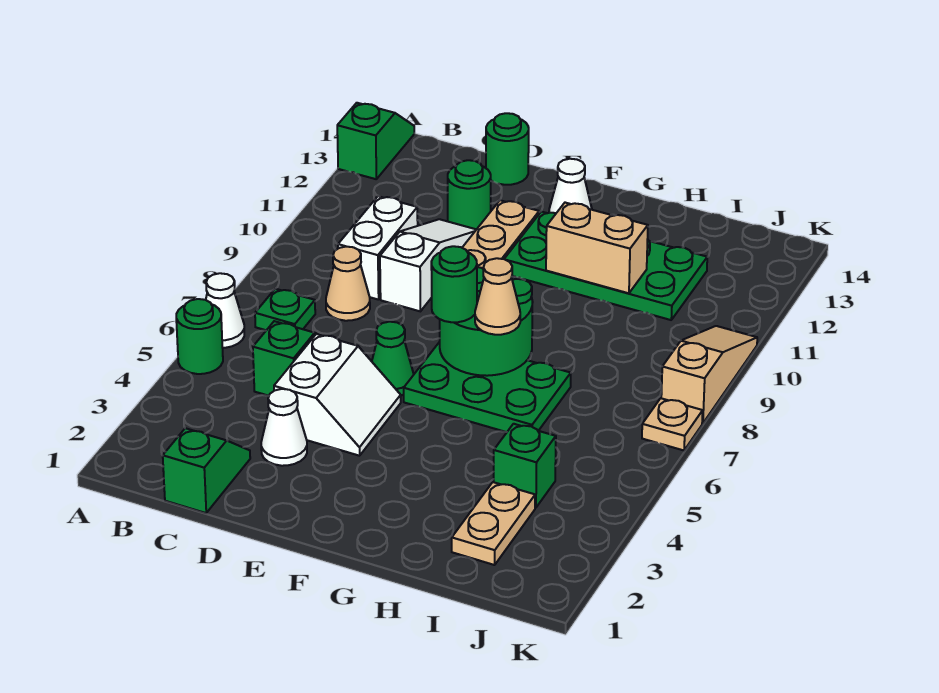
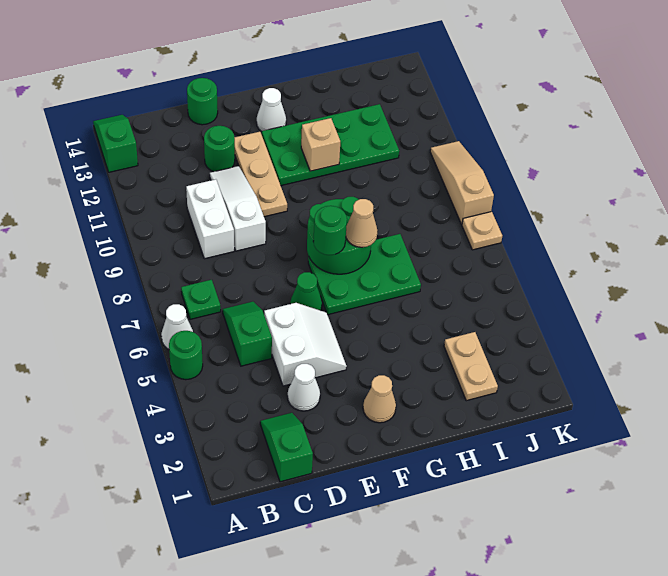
tan 1x1 cone [326,247,370,321] -> tan 1x1 cone moved to [363,375,396,423]
tan 1x2 brick [546,203,648,293] -> tan 1x1 brick [301,118,340,171]
green 1x1 brick [494,424,556,508] -> none

